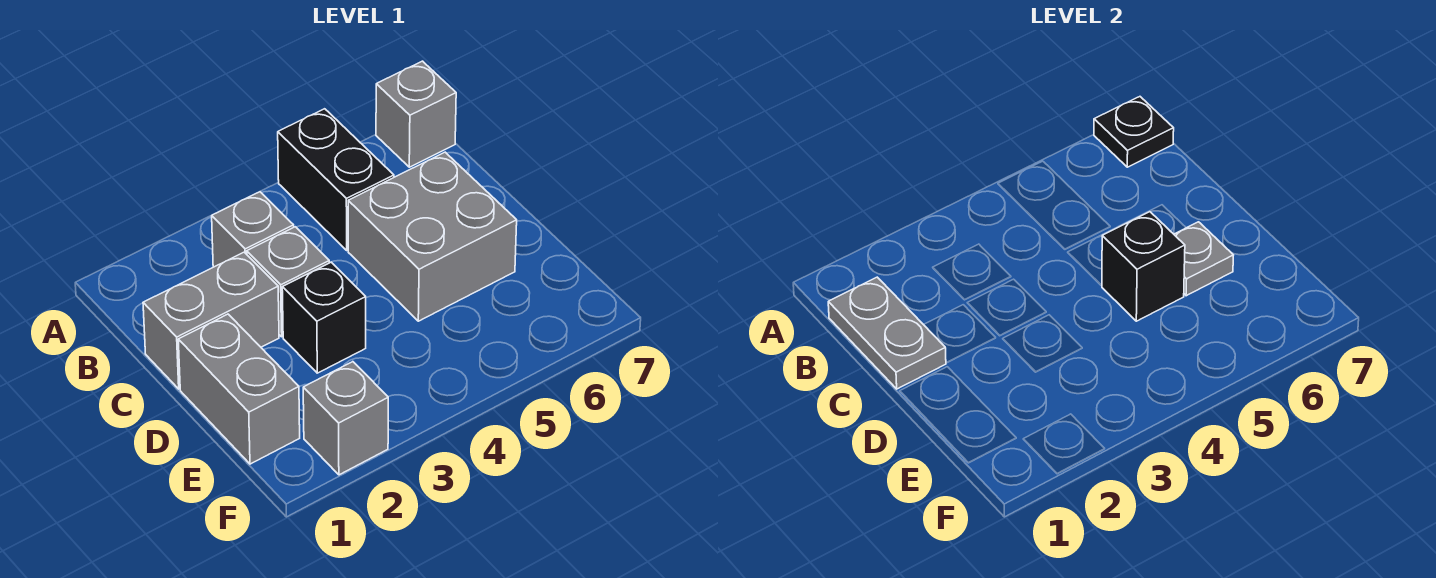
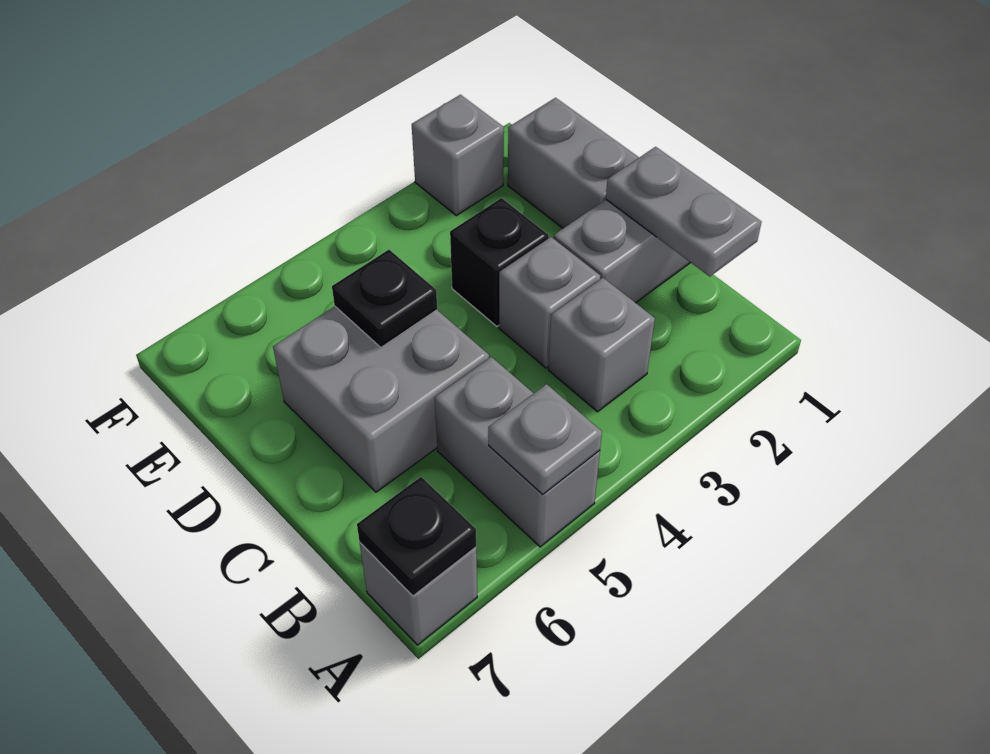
black 1x2 brick [278,109,394,250] -> grey 1x2 brick [435,357,600,547]
black 1x1 brick [1102,212,1185,321] -> black 1x1 plate [332,250,437,347]
grey 1x1 plate [1174,222,1233,296] -> grey 1x1 plate moved to [488,384,602,494]

